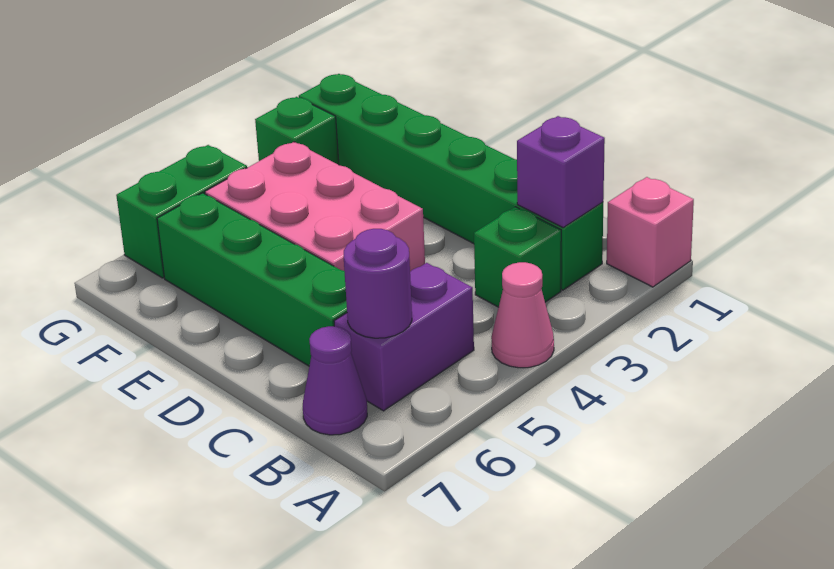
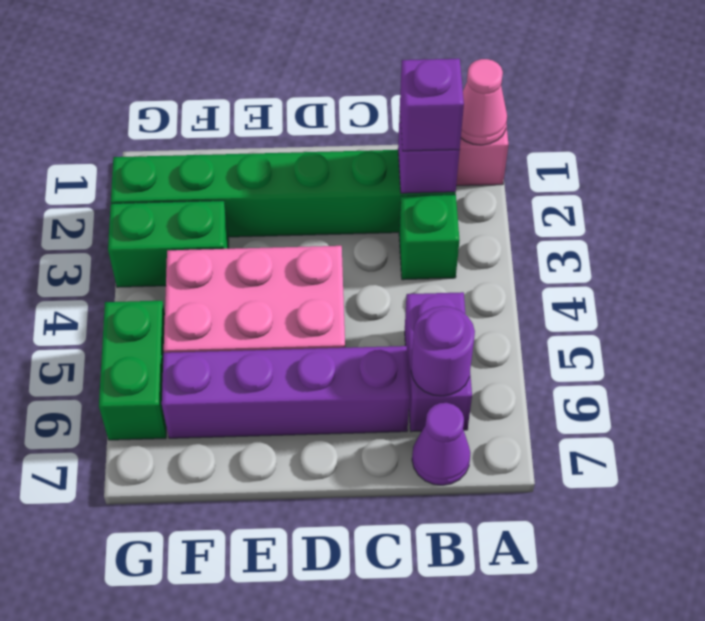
pink 1x1 cone [491,262,554,368] -> pink 1x1 cone moved to [461,59,507,145]
none -> purple 1x1 brick [400,59,464,151]
green 1x4 brick [157,193,347,366] -> purple 1x4 brick [162,346,410,438]
green 1x1 brick [255,97,339,165] -> green 1x2 brick [108,201,229,287]

